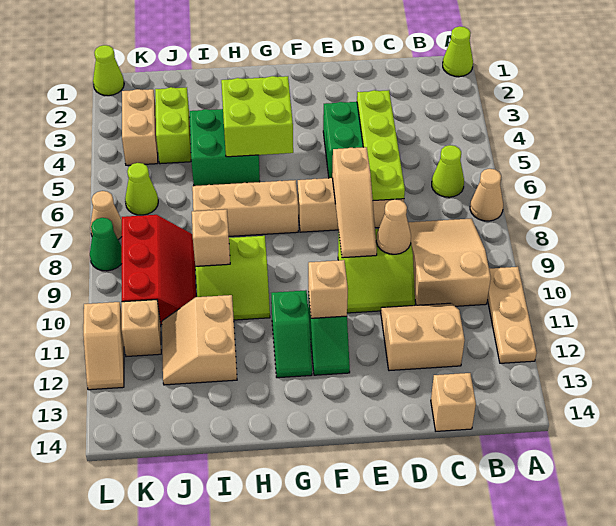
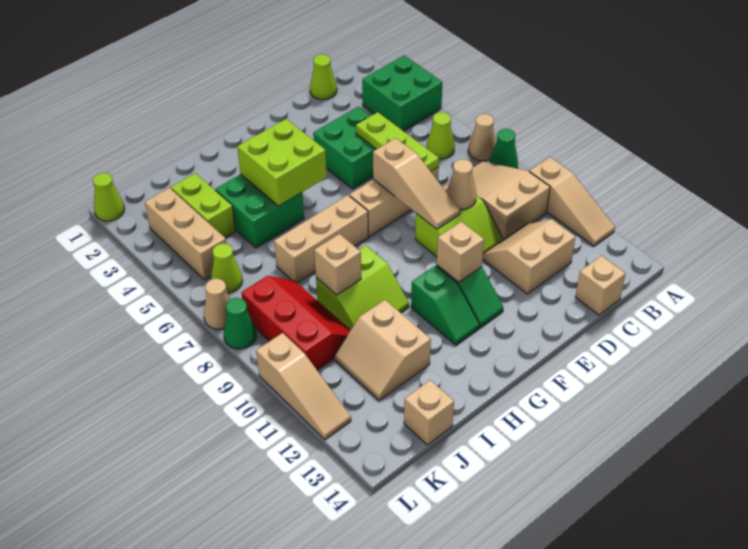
lime 1x1 cone [443,26,473,77] -> lime 1x1 cone moved to [310,54,337,100]
none -> green 2x2 brick [362,55,442,131]
none -> green 1x1 cone [489,129,518,169]
tan 1x3 plate [487,267,537,363] -> tan 1x3 slope [529,157,615,246]
lime 1x4 plate [357,90,405,201] -> lime 1x3 plate [356,112,439,171]
tan 1x2 brick [122,89,158,165] -> tan 1x3 brick [145,188,226,280]
tan 1x1 brick [122,300,161,357] -> tan 1x1 brick moved to [404,380,454,445]
tan 1x2 slope [83,302,124,390] -> tan 1x3 slope [256,333,351,440]

